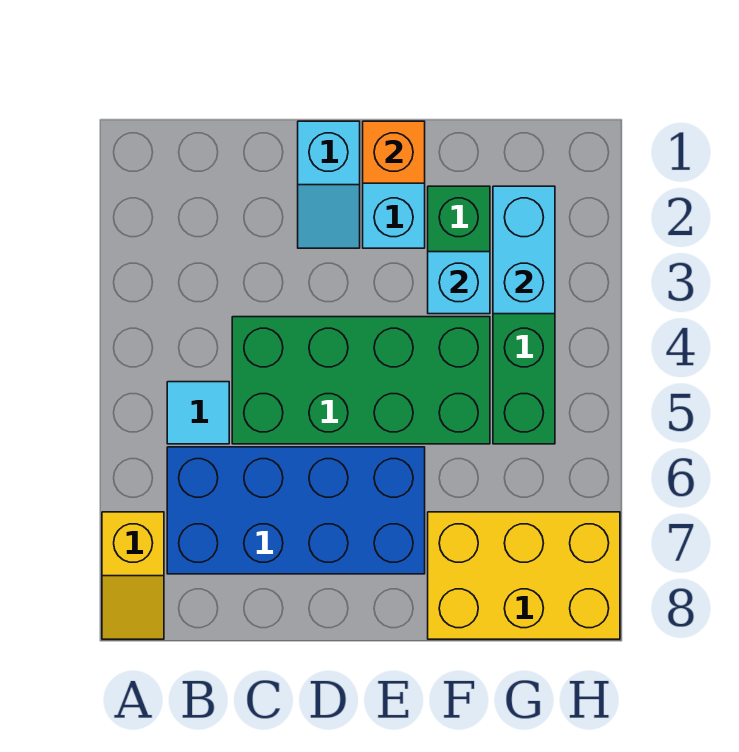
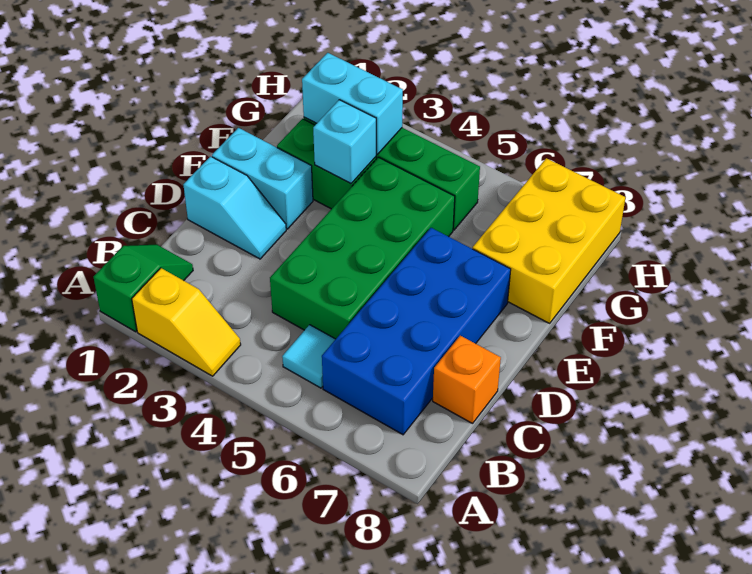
none -> green 1x2 slope [93,245,193,332]
yellow 1x2 slope [102,512,164,639] -> yellow 1x2 slope moved to [132,268,241,376]
orange 1x1 brick [363,121,425,183] -> orange 1x1 brick moved to [433,336,501,424]

